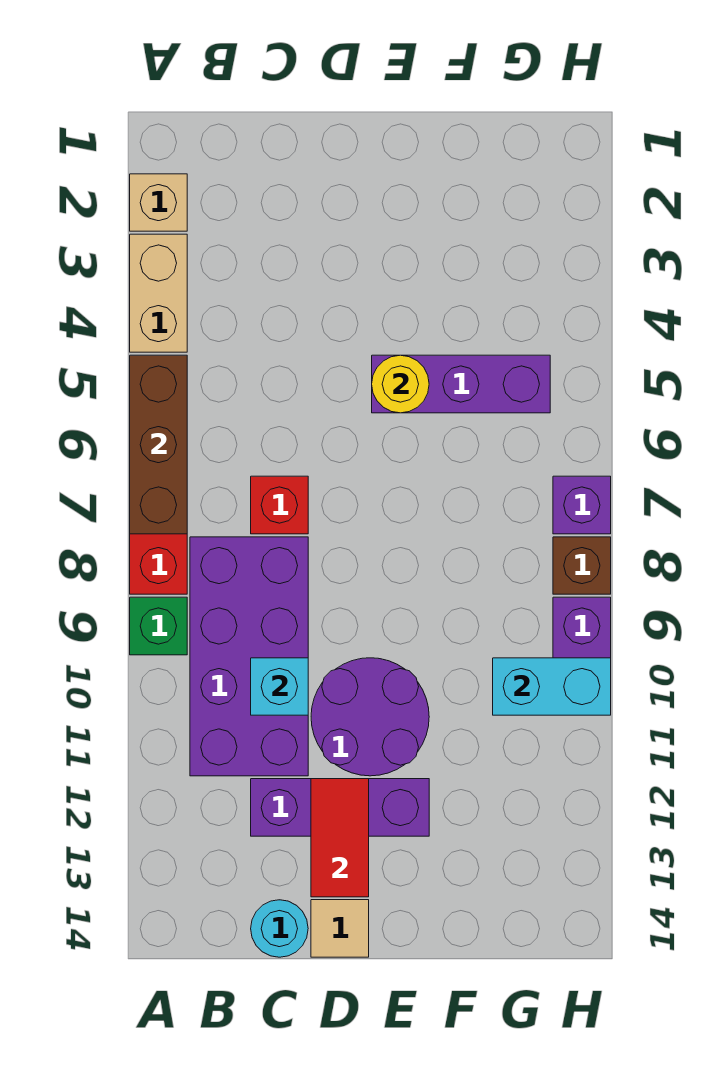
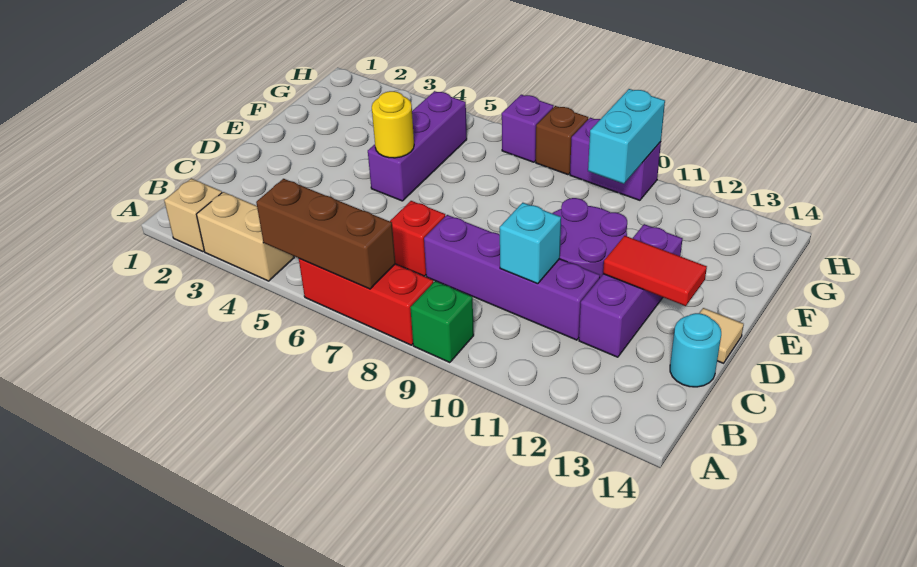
purple 2x4 brick [190,537,308,776] -> purple 1x4 brick [424,215,600,340]

